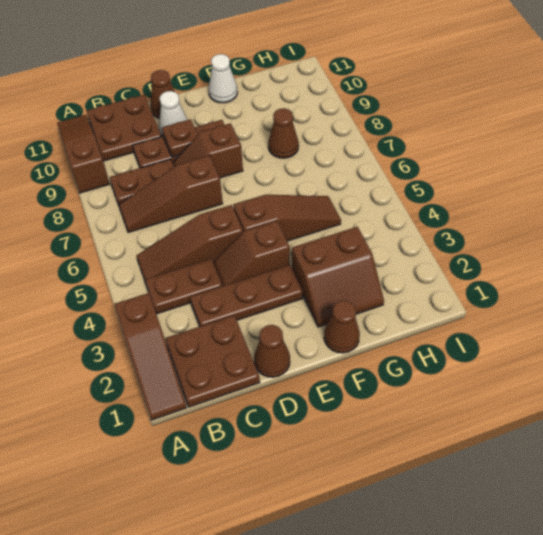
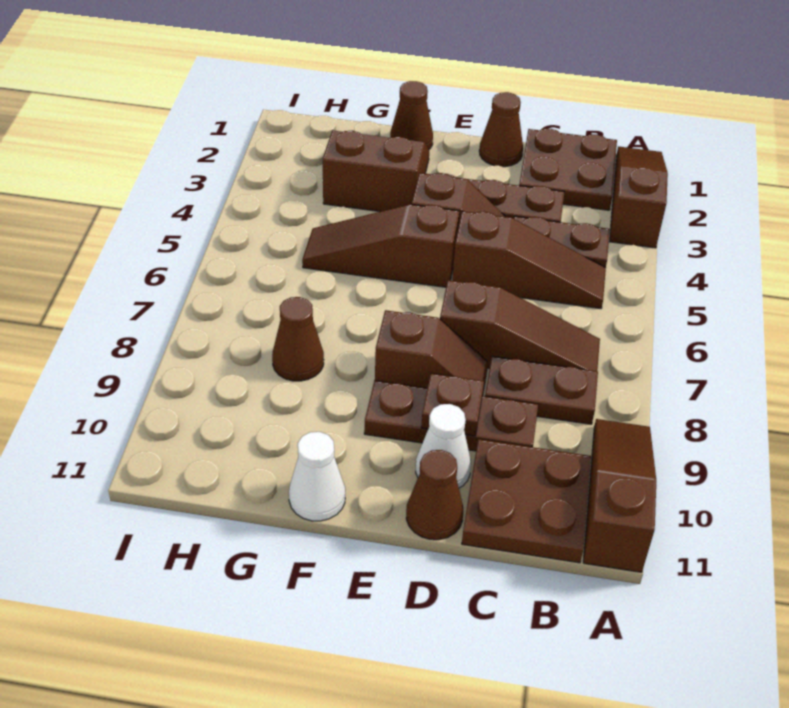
brown 1x3 slope [57,115,109,193] -> brown 1x3 slope turned to [583,419,656,572]

